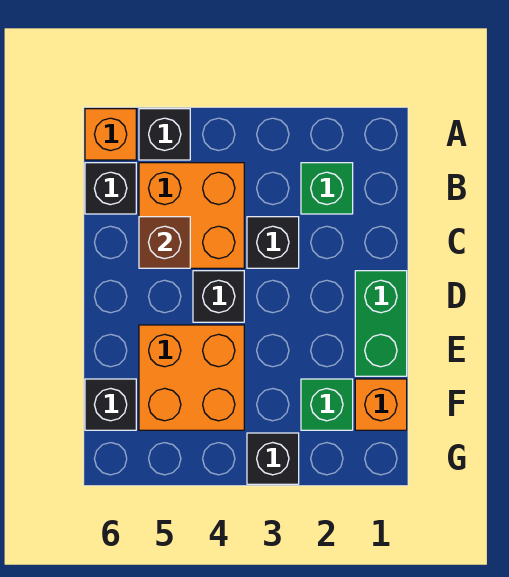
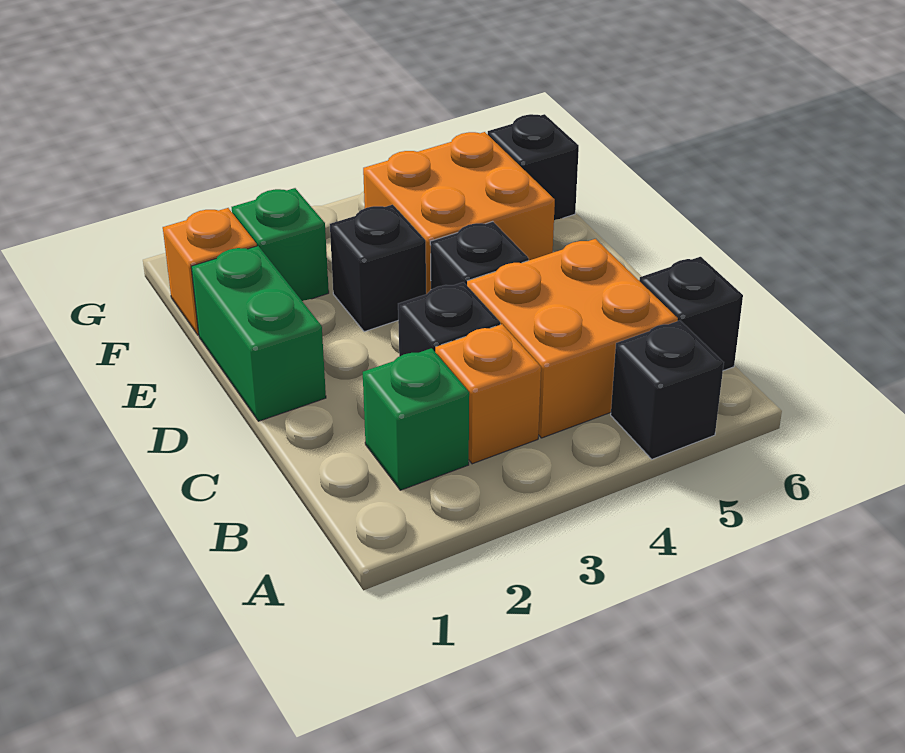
orange 1x1 brick [85,109,136,160] -> orange 1x1 brick moved to [435,324,541,464]
brown 1x1 brick [139,217,190,268] -> none
black 1x1 brick [247,433,299,484] -> black 1x1 brick moved to [330,205,426,332]

